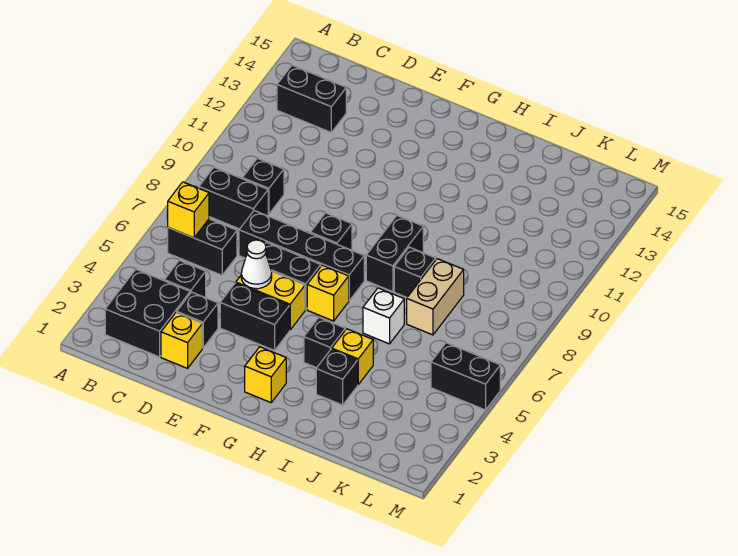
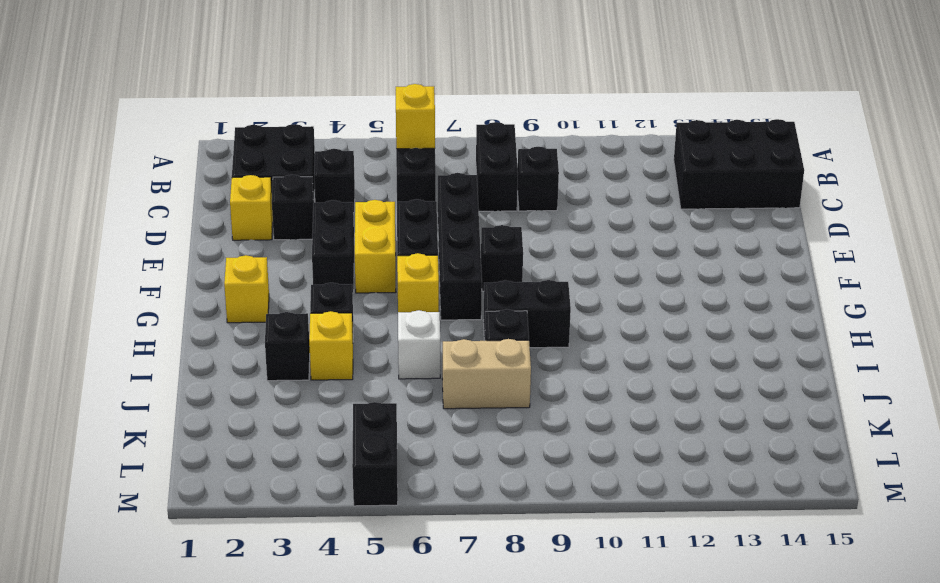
black 1x2 brick [277,65,346,132] -> black 2x3 brick [674,119,804,209]
white 1x1 cone [241,240,272,289] -> none

